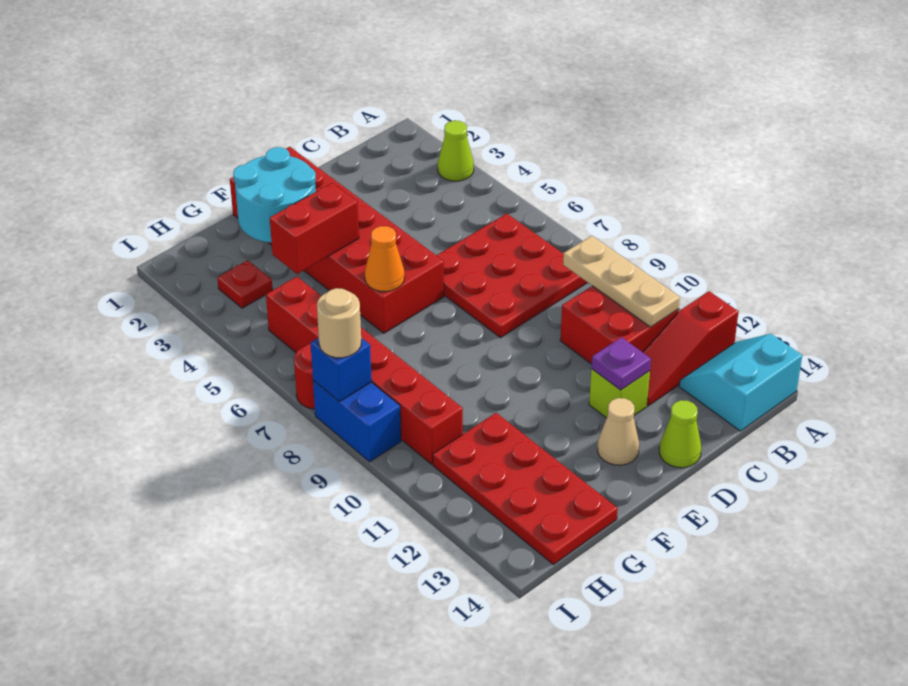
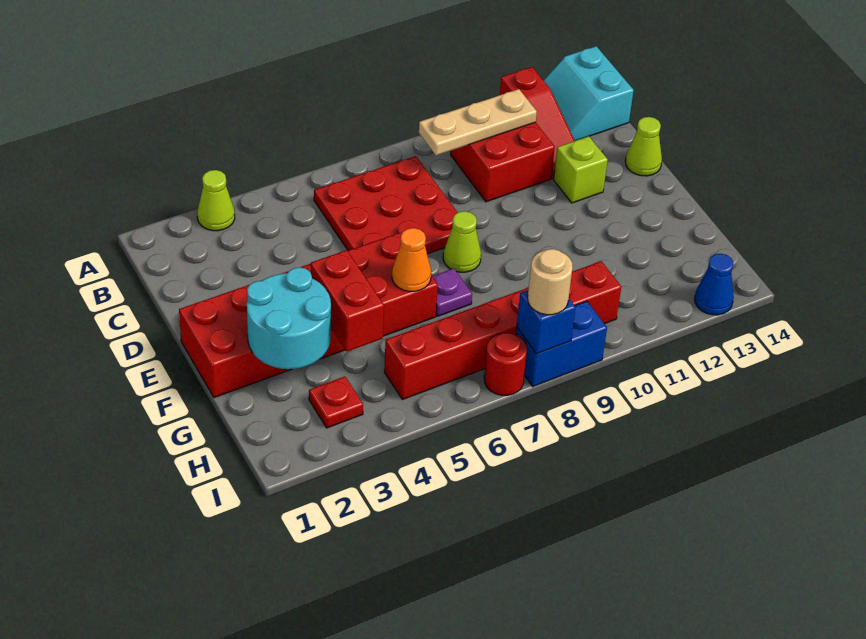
purple 1x1 plate [591,337,651,390] -> purple 1x1 plate moved to [432,268,472,316]
none -> lime 1x1 cone [443,211,481,272]
tan 1x1 cone [598,398,639,465] -> none
red 2x4 plate [433,413,618,565] -> none
none -> blue 1x1 cone [695,254,734,315]

